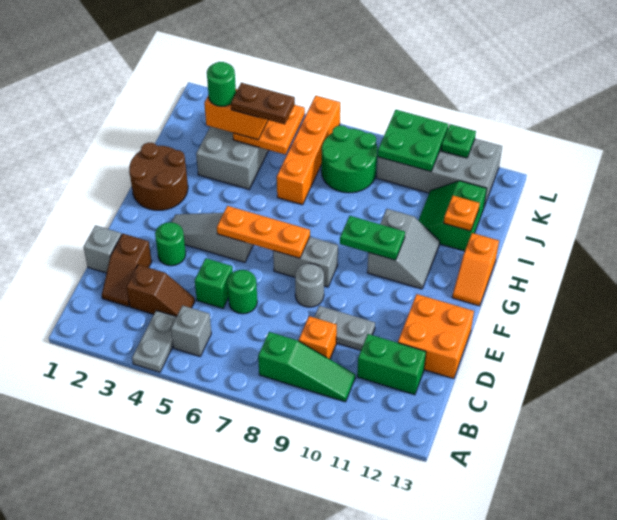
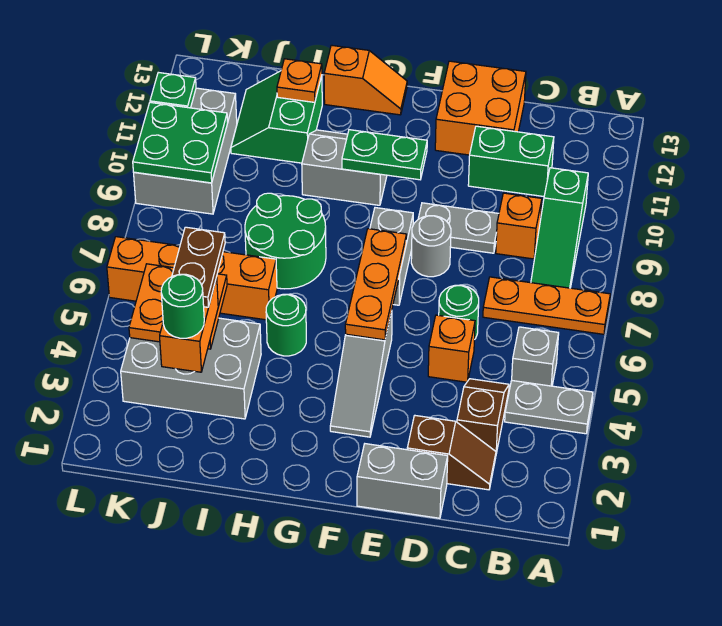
none -> orange 1x3 plate [483,277,610,334]
green 1x3 slope [258,332,355,402] -> green 1x3 slope turned to [531,168,588,288]
green 1x2 brick [357,334,426,395] -> green 1x2 brick turned to [468,126,554,196]
grey 1x1 brick [84,225,122,273] -> grey 1x2 brick [357,444,448,518]
green 1x1 brick [195,258,233,308] -> orange 1x1 brick [428,315,475,382]
grey 1x2 plate [314,306,375,350] -> grey 1x2 plate turned to [418,203,499,253]
green 1x1 round brick [155,222,186,266] -> green 1x1 round brick moved to [266,294,306,356]
brown 2x2 round brick [129,143,188,210] -> none
green 1x2 plate [340,216,405,260] -> green 1x2 plate turned to [342,130,427,180]
green 2x2 slope [418,181,487,251] -> green 2x2 slope turned to [231,71,322,163]
green 2x2 round brick [321,125,378,193] -> green 2x2 round brick moved to [245,193,326,289]
grey 2x4 brick [376,139,502,207] -> grey 2x3 brick [134,88,237,214]

